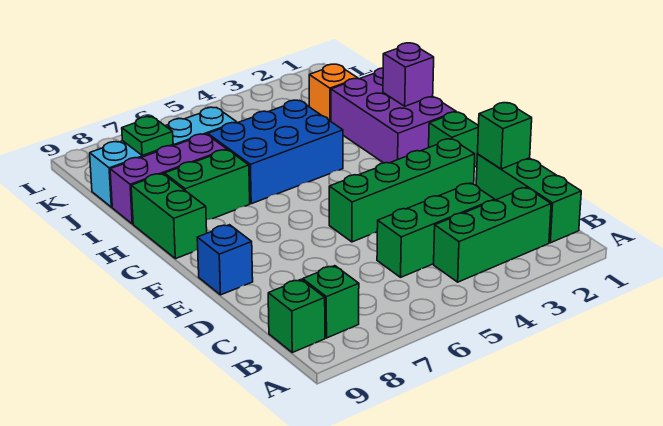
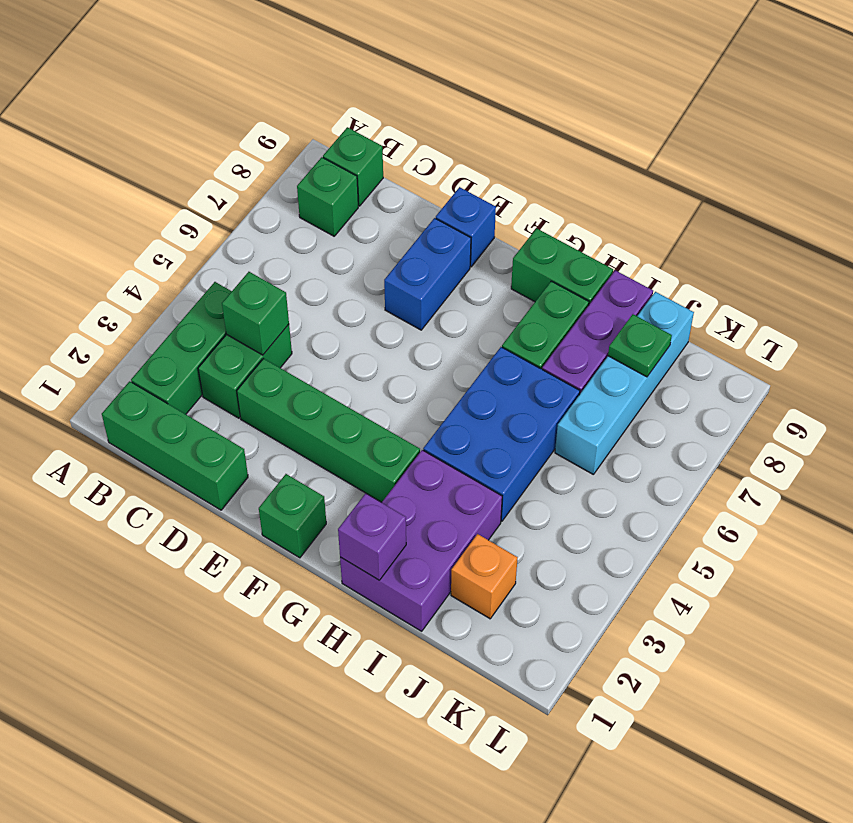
green 1x3 brick [377,183,495,277] -> green 1x2 brick [198,324,292,418]
green 1x1 brick [477,103,532,169] -> green 1x1 brick moved to [222,272,289,355]
green 1x4 brick [329,139,475,242] -> green 1x4 brick turned to [237,359,420,502]
none -> blue 1x2 brick [384,218,471,330]
purple 2x3 brick [331,68,456,163] -> purple 2x3 brick turned to [340,450,502,631]

